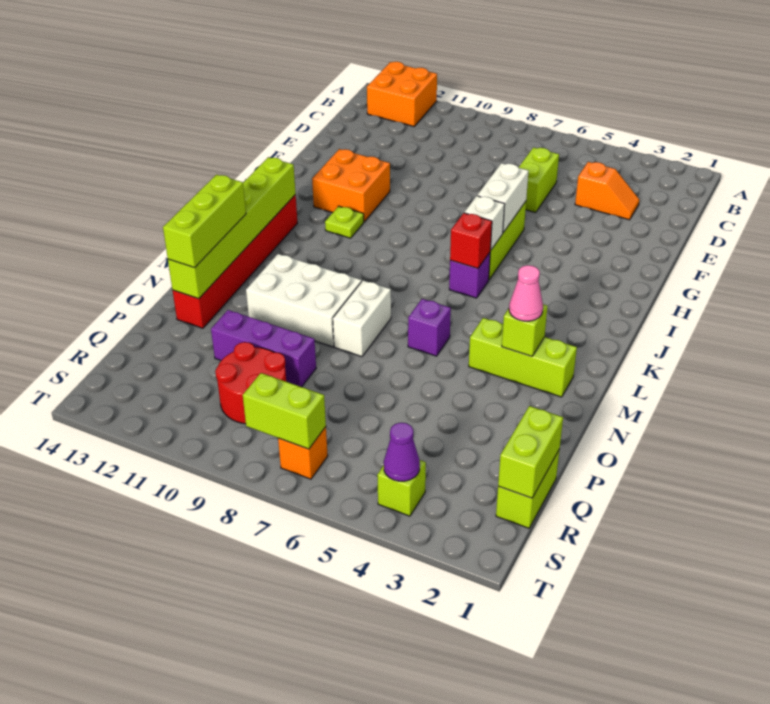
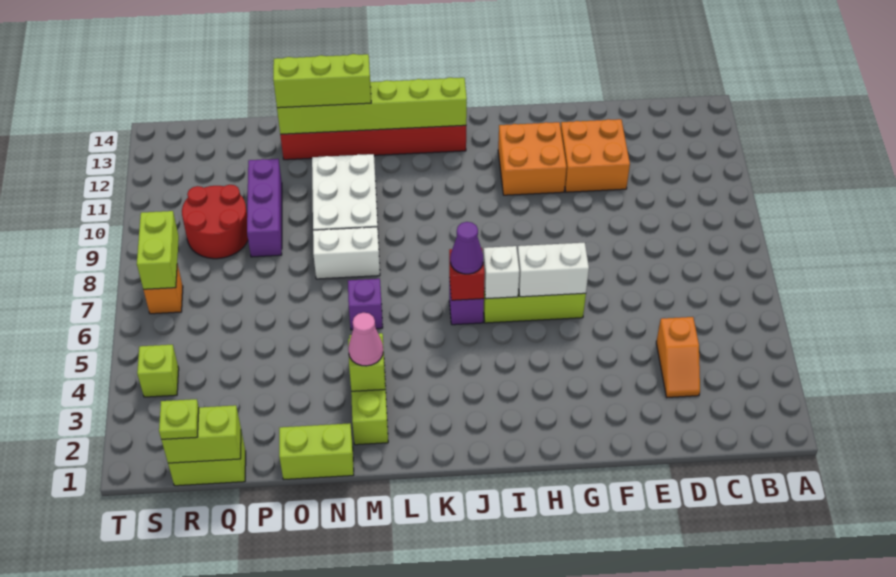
orange 2x2 brick [367,62,437,126] -> orange 2x2 brick moved to [561,119,630,192]
lime 1x2 brick [518,147,559,213] -> lime 1x2 brick moved to [279,423,354,480]
lime 1x1 plate [325,206,364,238] -> lime 1x1 plate moved to [159,399,199,440]
purple 1x1 cone [384,423,420,481] -> purple 1x1 cone moved to [450,222,483,274]

